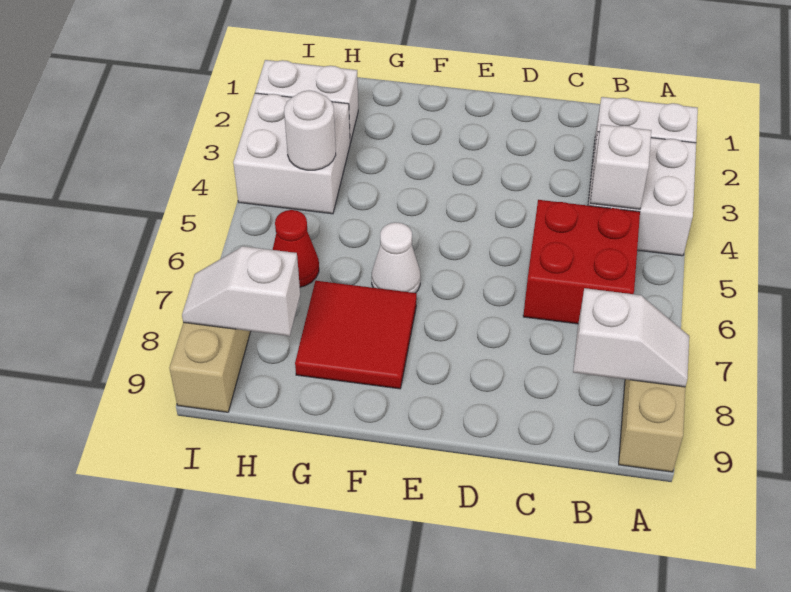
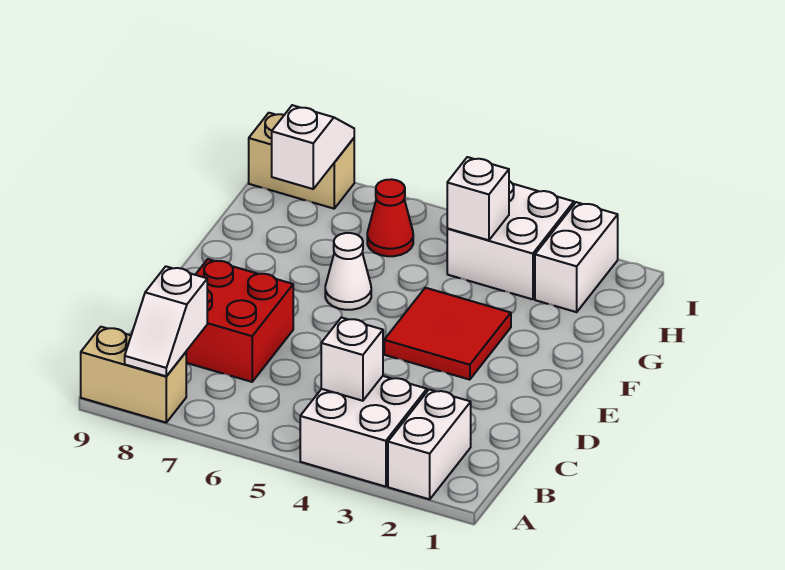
red 2x2 brick [523,200,640,324] -> red 2x2 brick moved to [186,259,293,382]
red 2x2 tile [295,281,417,389] -> red 2x2 tile moved to [384,288,511,380]
white 1x1 round brick [284,91,336,170] -> white 1x1 brick [447,157,509,240]

